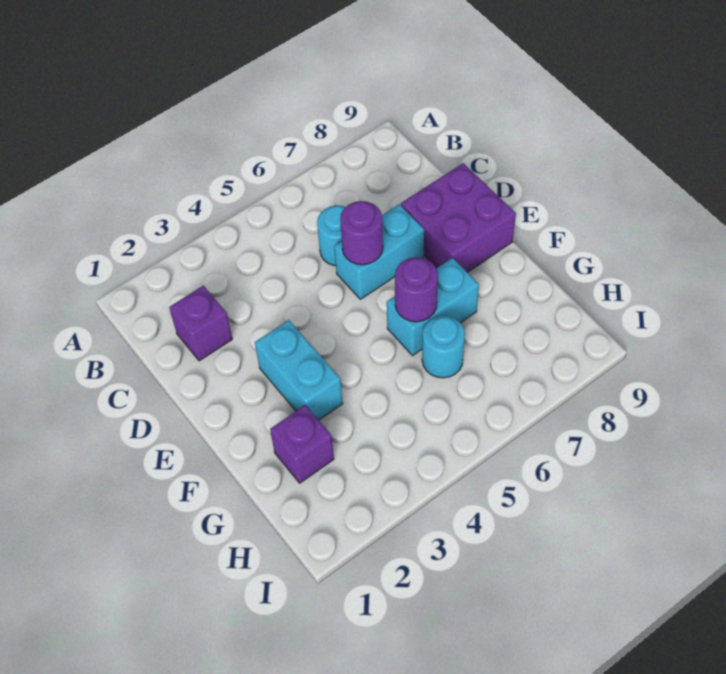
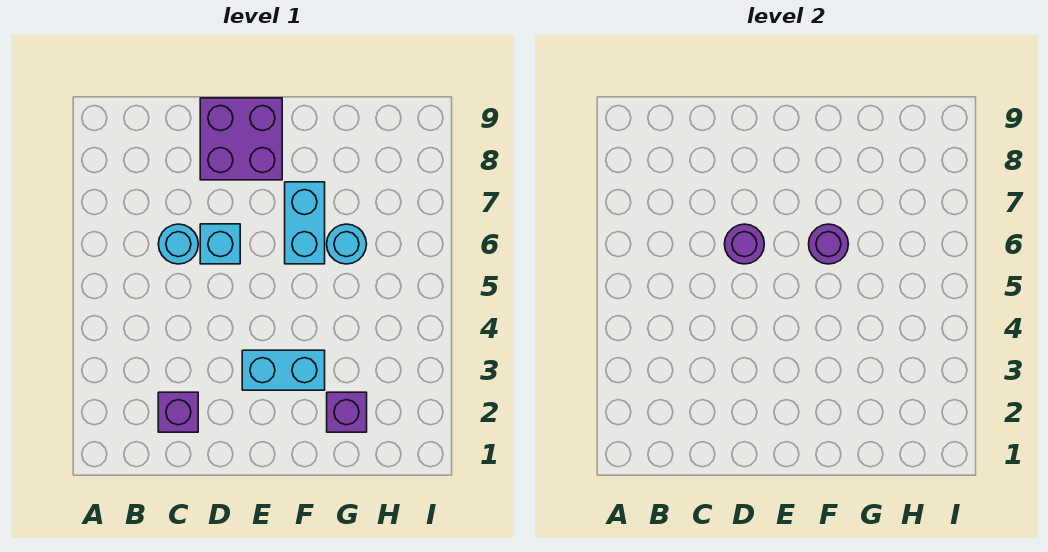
cyan 1x2 brick [334,204,424,299] -> cyan 1x1 brick [200,224,240,264]

